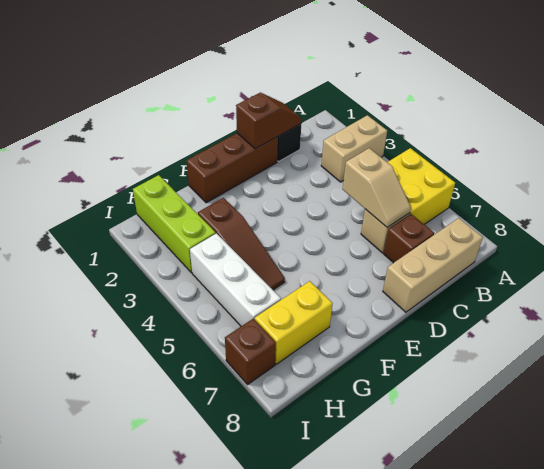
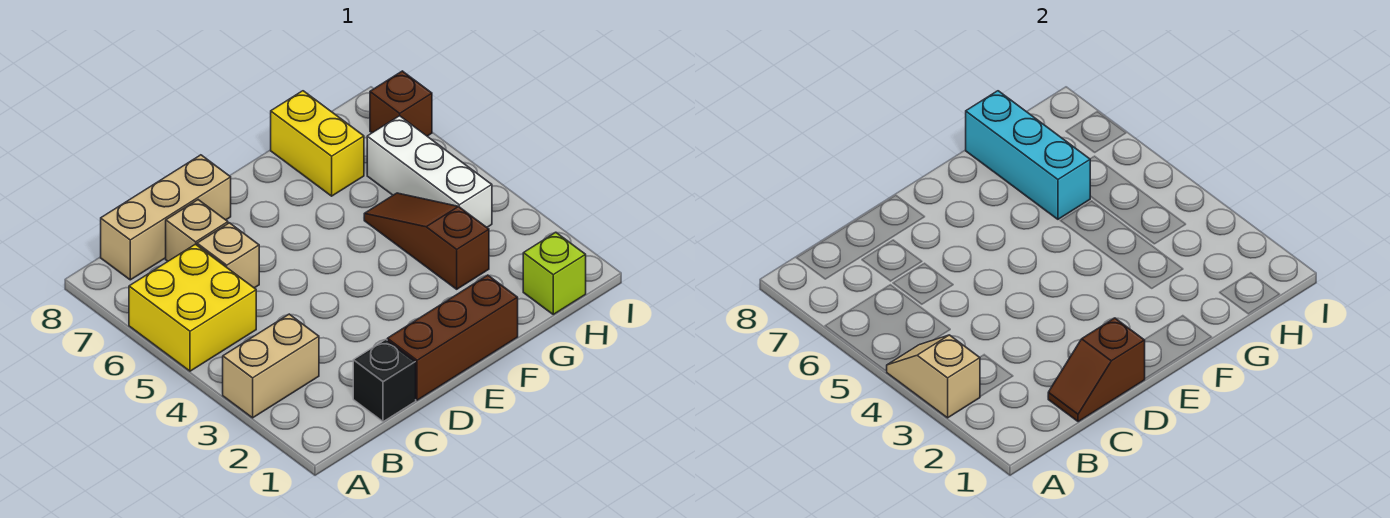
tan 1x2 slope [343,148,411,227] -> tan 1x2 slope moved to [887,335,980,418]
brown 1x1 brick [383,214,434,263] -> tan 1x1 brick [166,200,228,261]
none -> cyan 1x3 brick [966,91,1090,219]
yellow 1x2 brick [255,281,333,364] -> yellow 1x2 brick turned to [271,91,364,196]
lime 1x3 brick [133,175,216,273] -> lime 1x1 brick [523,232,586,314]

